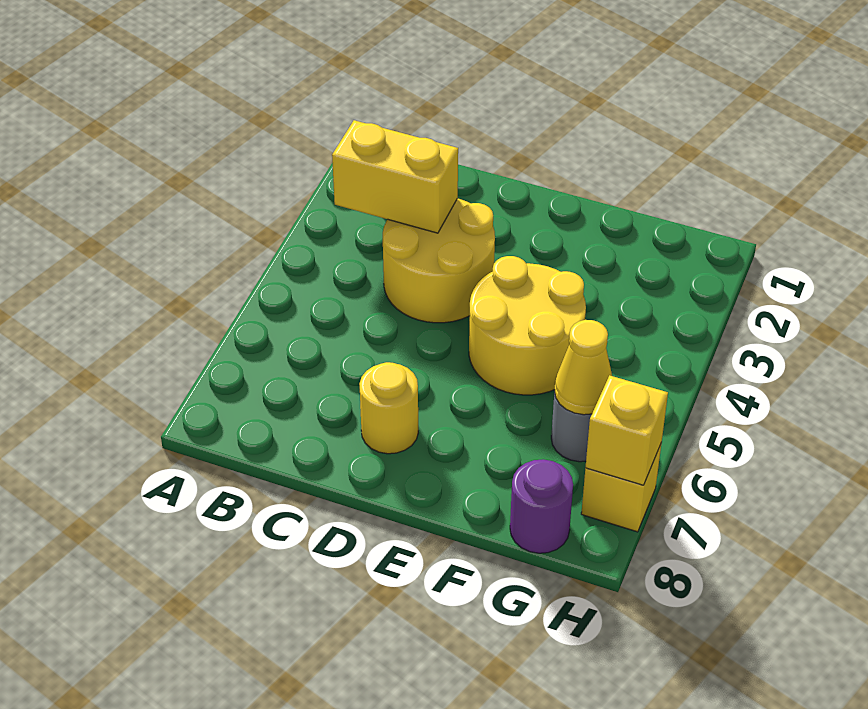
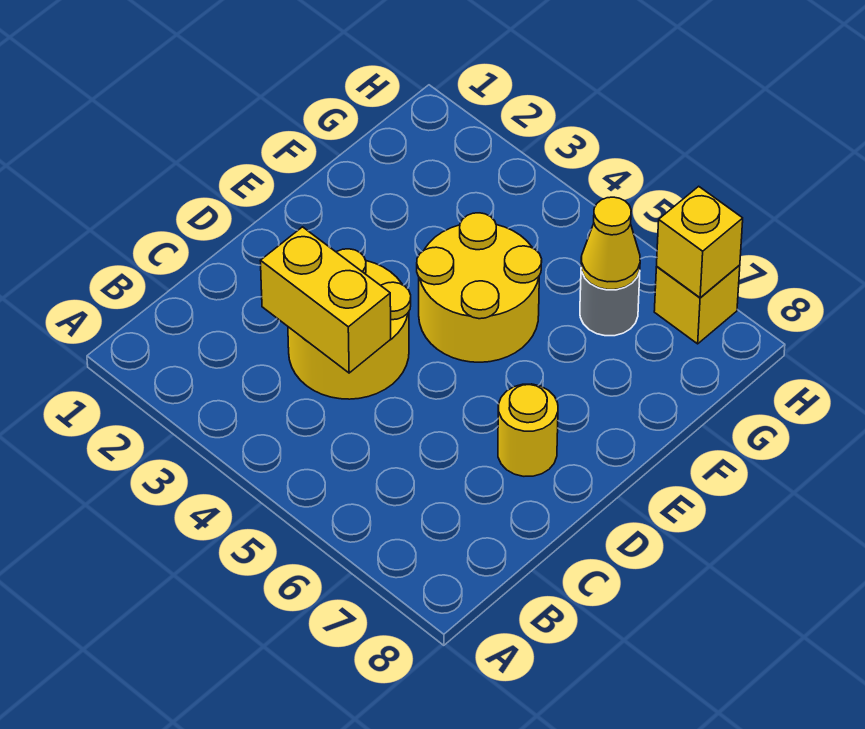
yellow 1x2 brick [332,120,458,233] -> yellow 1x2 brick turned to [261,227,391,373]
purple 1x1 round brick [510,459,573,553] -> none

